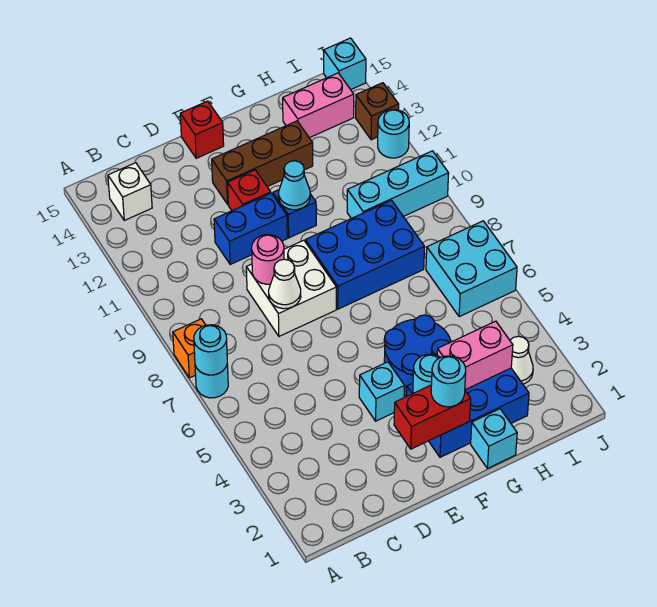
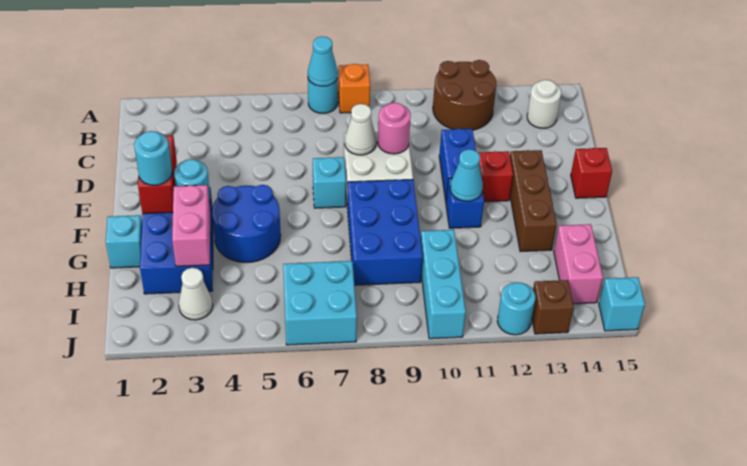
cyan 1x1 round brick [194,325,227,375] -> cyan 1x1 cone [308,36,338,87]
none -> brown 2x2 round brick [433,60,496,130]
white 1x1 brick [108,163,152,220] -> white 1x1 round brick [527,80,561,128]
cyan 1x1 brick [359,362,405,421] -> cyan 1x1 brick moved to [313,157,346,208]

